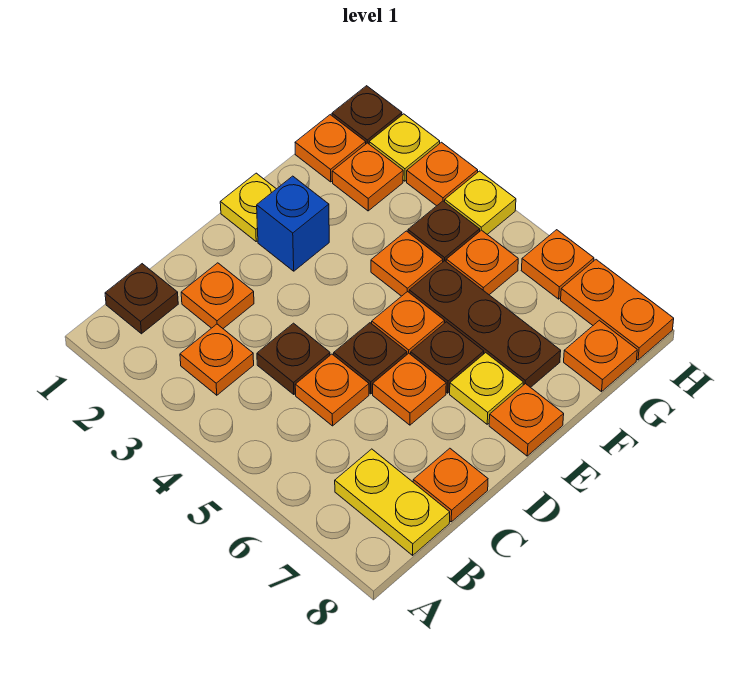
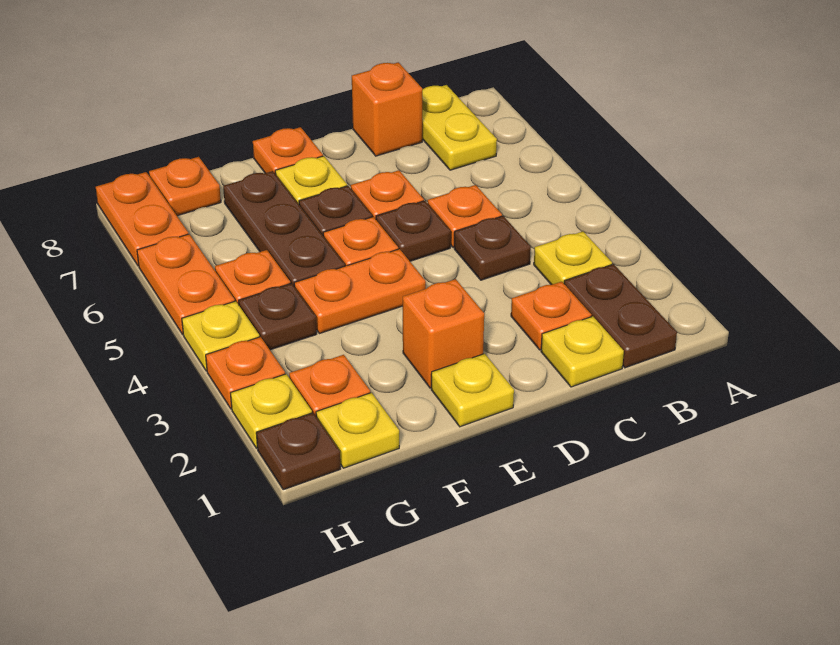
brown 1x1 plate [105,264,178,334] -> brown 1x2 plate [564,264,677,368]
orange 1x1 plate [180,324,254,395] -> yellow 1x1 plate [534,231,612,285]
none -> yellow 1x1 plate [541,316,624,387]
orange 1x1 plate [413,448,488,522] -> orange 1x1 brick [352,62,422,156]
blue 1x1 brick [257,176,329,271] -> orange 1x1 brick [403,279,484,388]
orange 1x1 plate [371,231,443,296] -> orange 1x2 plate [294,249,426,334]
orange 1x1 plate [295,115,366,182] -> yellow 1x1 plate [316,393,399,468]
orange 1x1 plate [521,230,594,299] -> orange 1x2 plate [137,234,235,335]

